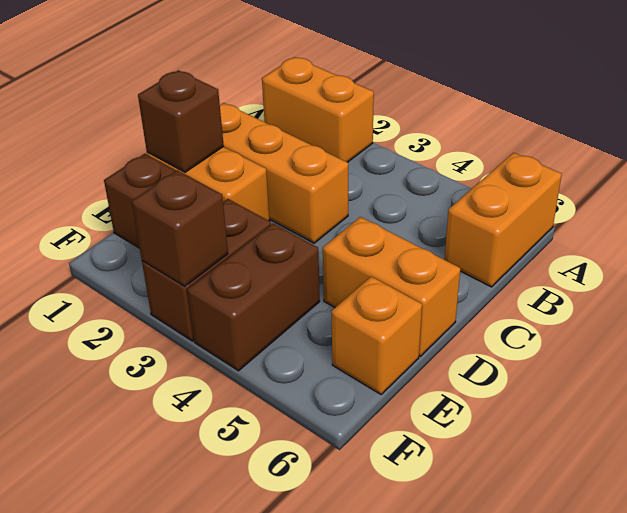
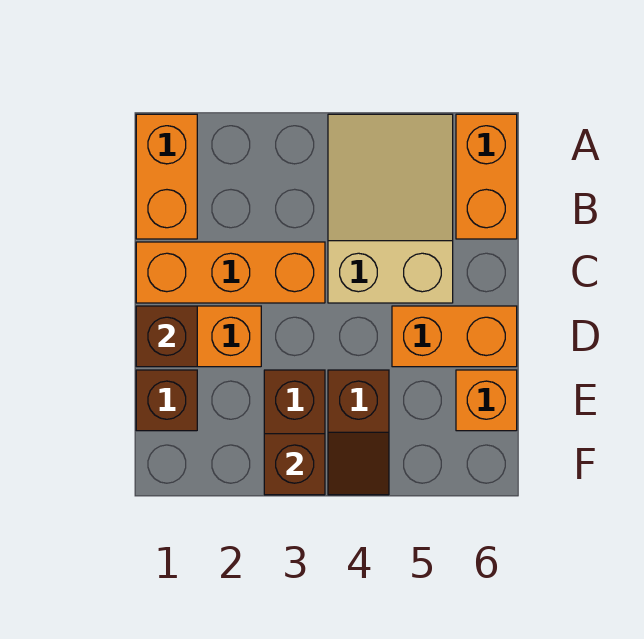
orange 1x2 brick [262,57,374,162] -> orange 1x2 brick turned to [136,114,197,239]
none -> tan 2x3 slope [328,114,453,303]
brown 1x2 brick [187,223,320,371] -> brown 1x2 slope [328,370,389,495]

